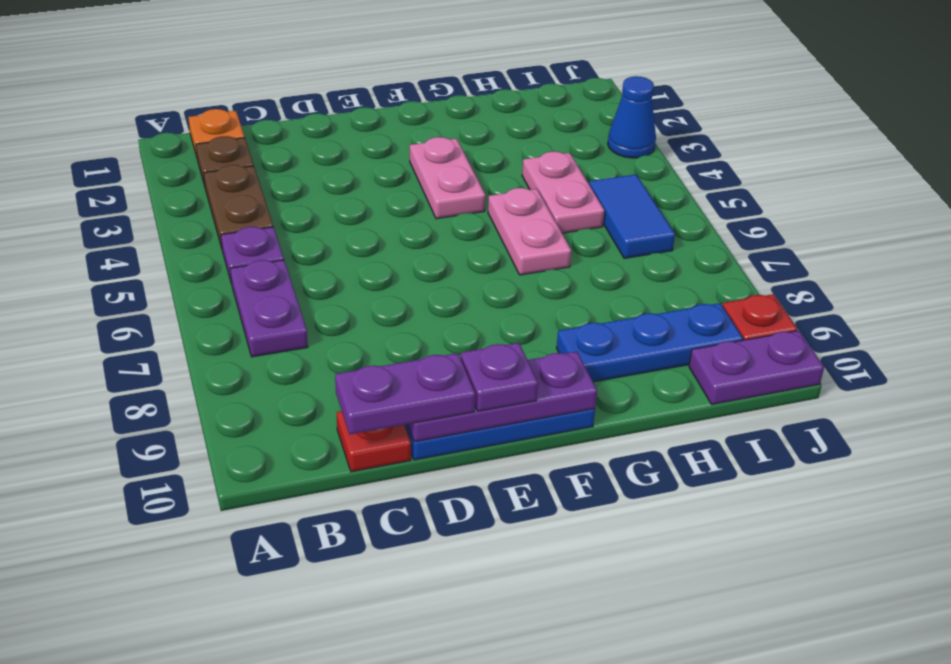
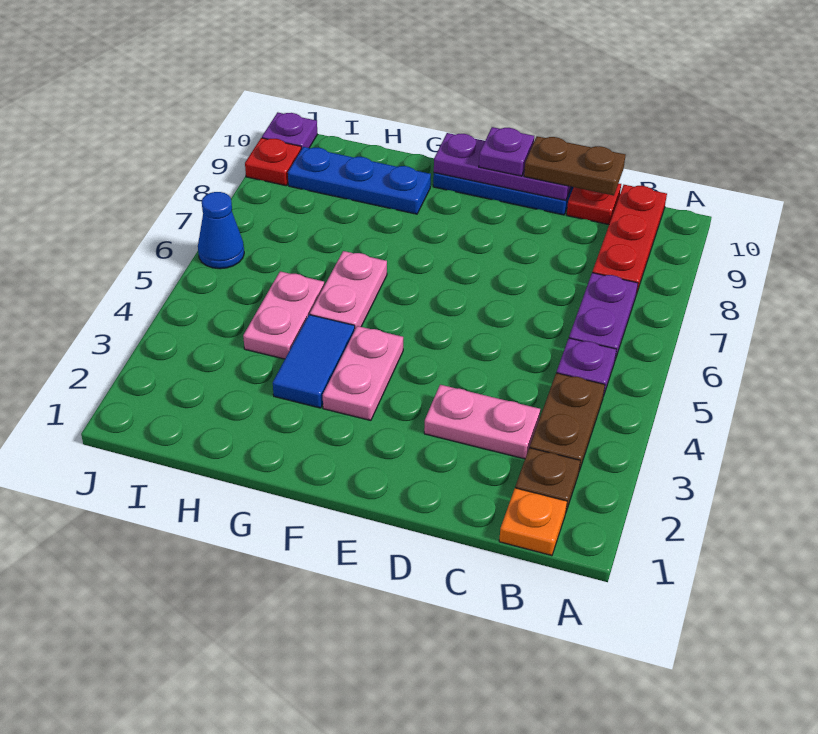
none -> red 1x3 plate [592,185,667,294]
none -> pink 1x2 plate [424,385,540,459]
purple 1x2 plate [335,353,475,434] -> brown 1x2 plate [524,136,625,196]
blue 1x2 tile [589,174,675,258] -> blue 1x2 tile moved to [273,315,355,408]
purple 1x2 plate [689,331,824,404] -> purple 1x1 plate [262,112,317,149]
blue 1x1 cone [608,76,656,158] -> blue 1x1 cone moved to [198,192,244,269]

